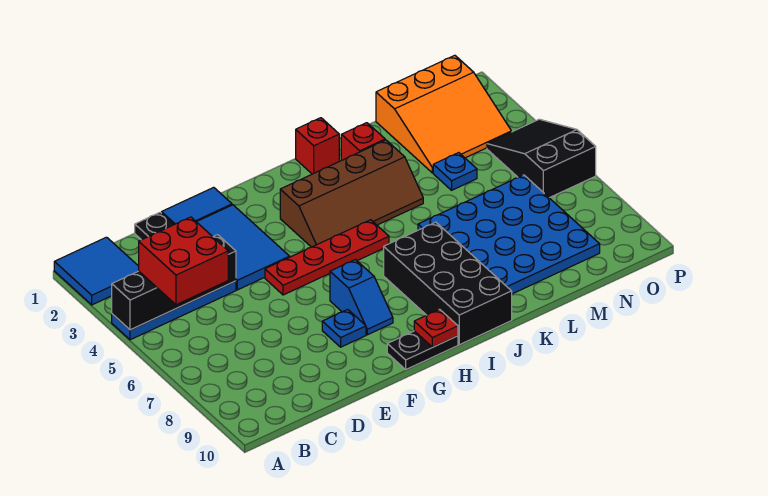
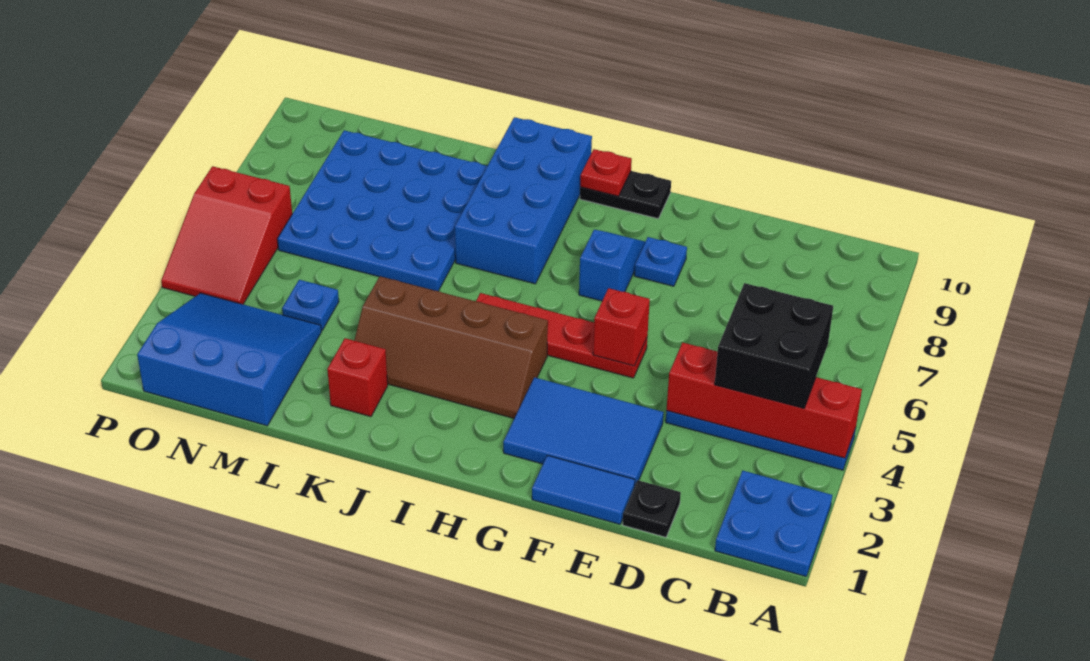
blue 2x2 tile [54,237,139,305] -> blue 2x2 plate [715,471,832,576]
black 1x4 brick [112,235,236,330] -> red 1x4 brick [666,343,862,458]
red 2x2 brick [139,217,228,305] -> black 2x2 brick [715,283,833,409]
blue 2x3 tile [197,205,290,290] -> blue 2x3 tile turned to [503,377,664,484]
brown 2x4 slope [280,140,423,247] -> brown 2x4 slope turned to [354,276,548,418]
black 2x4 brick [384,222,512,345] -> blue 2x4 brick [455,117,592,284]
red 1x1 brick [296,118,339,174] -> red 1x1 brick moved to [593,288,650,366]
orange 3x3 slope [376,55,511,173] -> blue 3x3 slope [137,293,321,426]
black 2x3 slope [487,119,596,198] -> red 2x3 slope [161,166,292,304]

